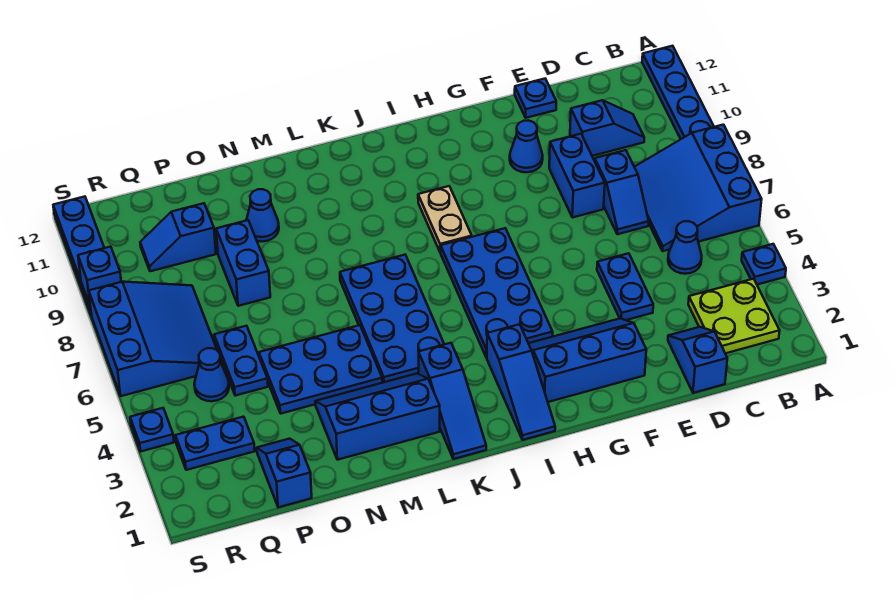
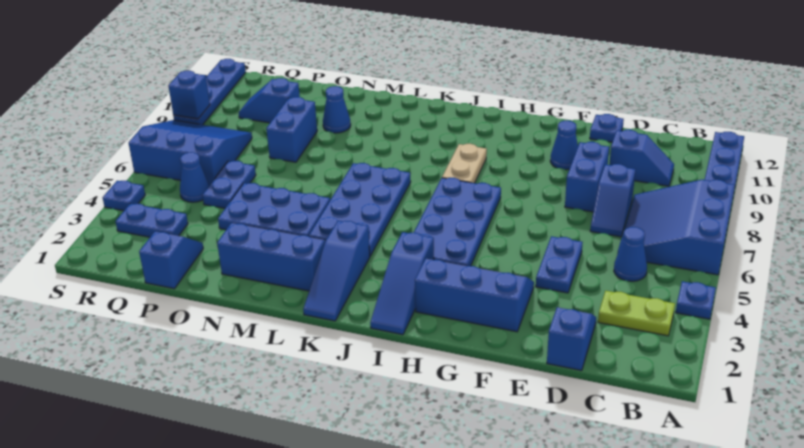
lime 2x2 plate [688,279,780,353] -> lime 1x2 plate [598,291,675,336]
blue 3x3 slope [89,282,223,396] -> blue 3x3 slope turned to [129,120,252,185]

